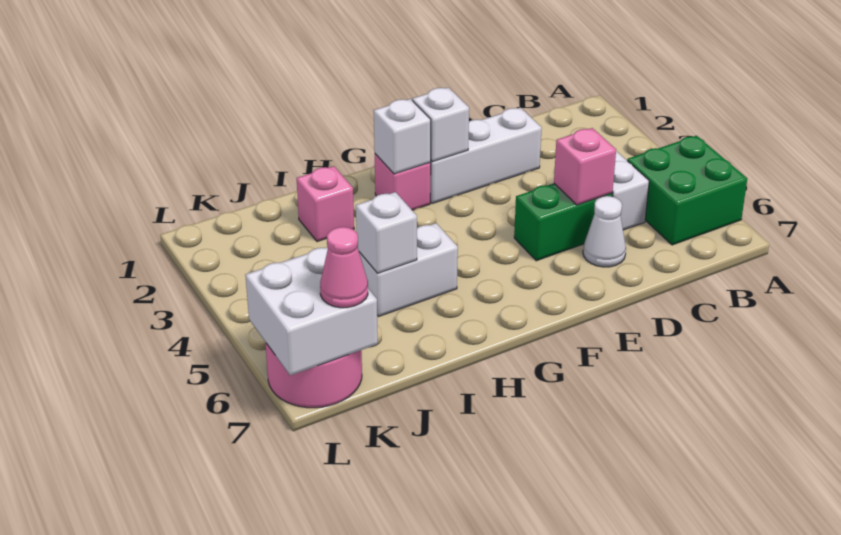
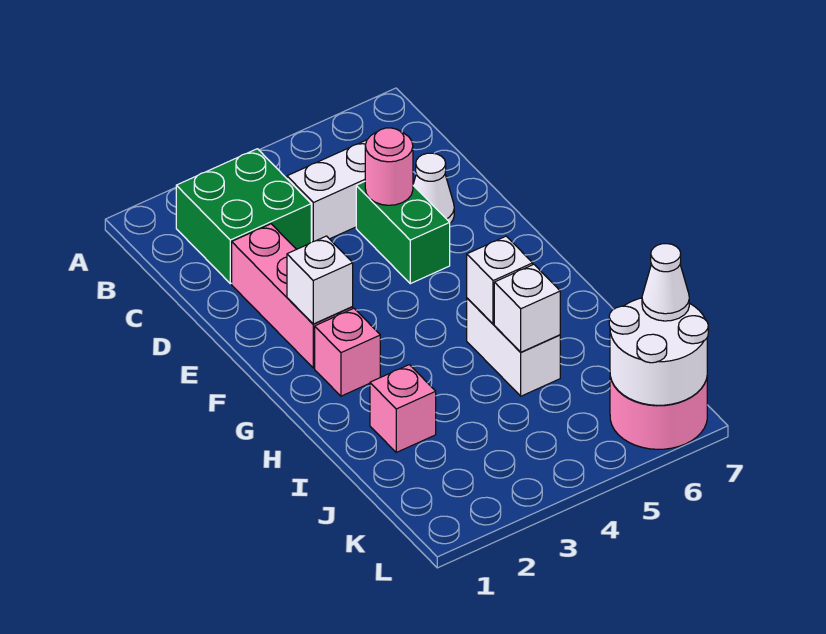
green 2x2 brick [627,136,747,245] -> green 2x2 brick moved to [176,149,311,284]
white 1x3 brick [430,108,542,204] -> pink 1x3 brick [232,224,353,368]
pink 1x1 brick [554,128,616,205] -> pink 1x1 round brick [365,128,413,205]
white 1x1 brick [374,99,431,174] -> white 1x1 brick moved to [467,236,533,324]
white 2x2 brick [245,247,378,376] -> white 2x2 round brick [609,298,708,405]
pink 1x1 cone [320,227,368,308] -> white 1x1 cone [642,244,689,321]

